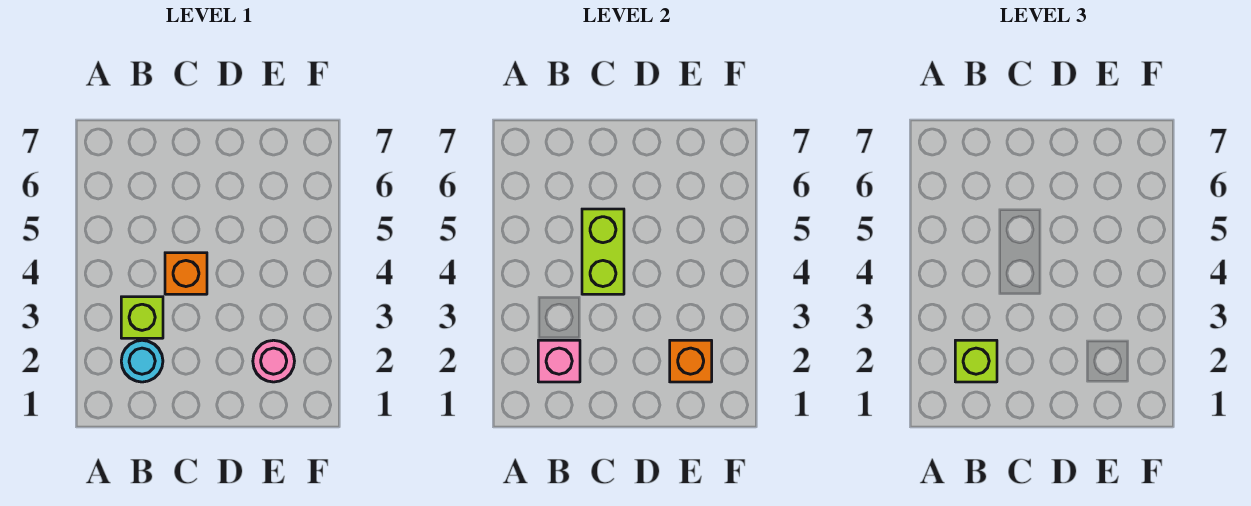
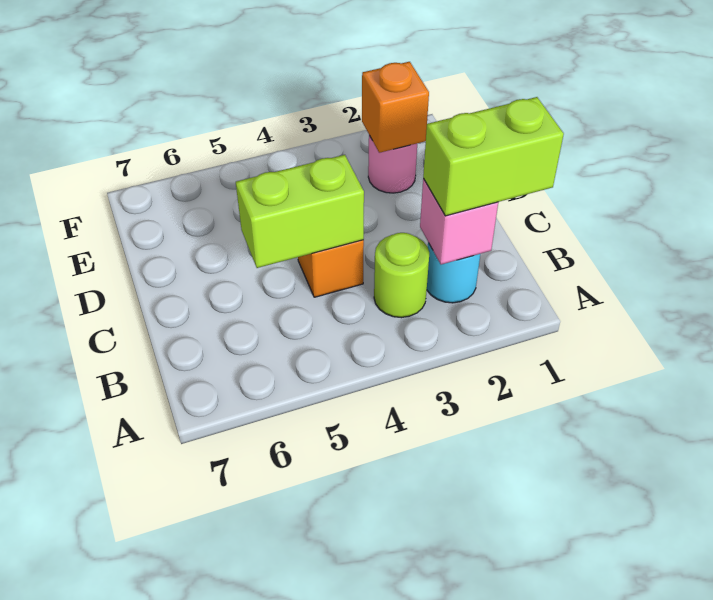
lime 1x1 brick [955,340,997,382] -> lime 1x2 brick [423,97,564,216]
lime 1x1 brick [121,297,163,338] -> lime 1x1 round brick [374,233,430,318]

